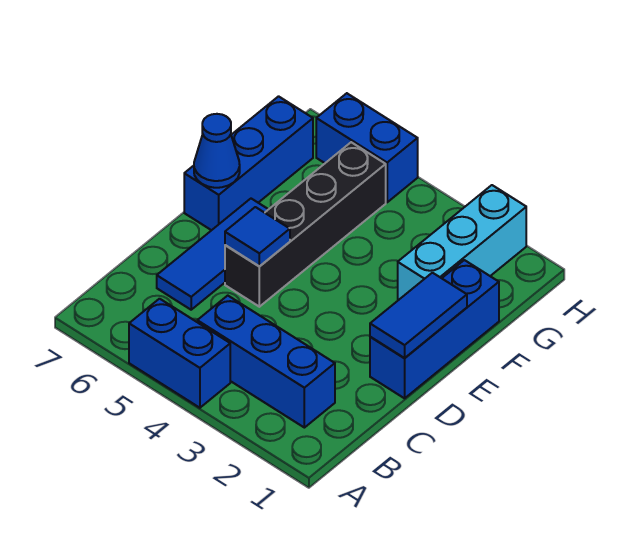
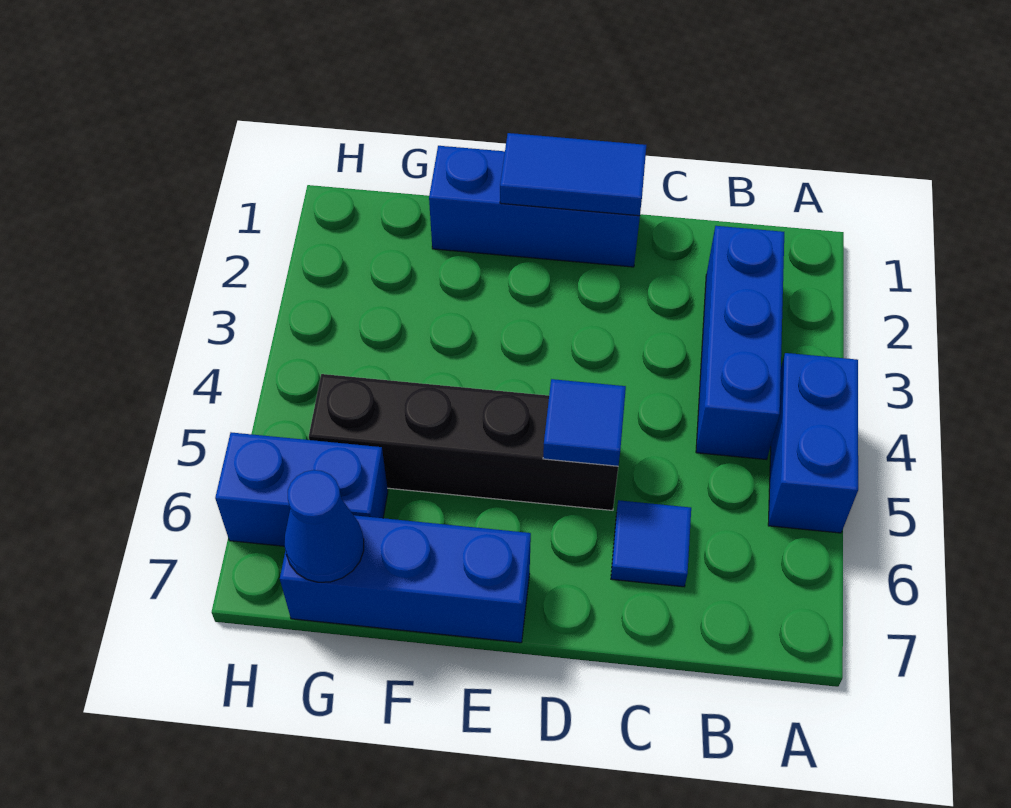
blue 1x3 tile [157,199,268,310] -> blue 1x1 tile [611,500,691,587]
blue 1x1 cone [194,114,240,188] -> blue 1x1 cone moved to [284,470,364,582]
cyan 1x3 brick [398,185,526,300] -> none
blue 1x2 brick [316,93,418,202] -> blue 1x2 brick turned to [215,432,388,546]

